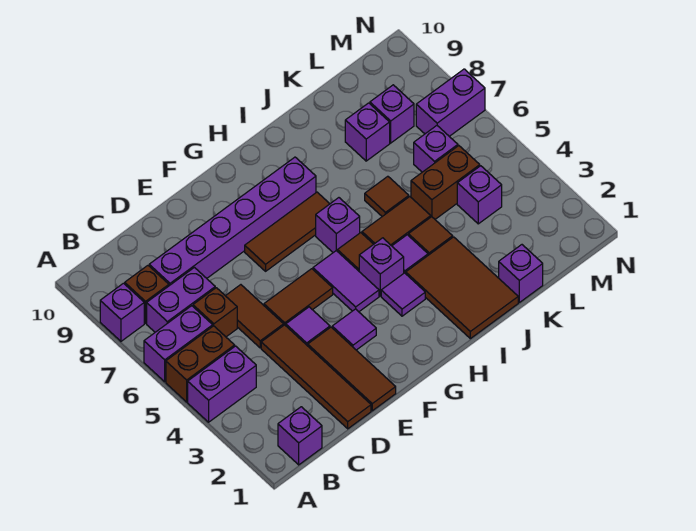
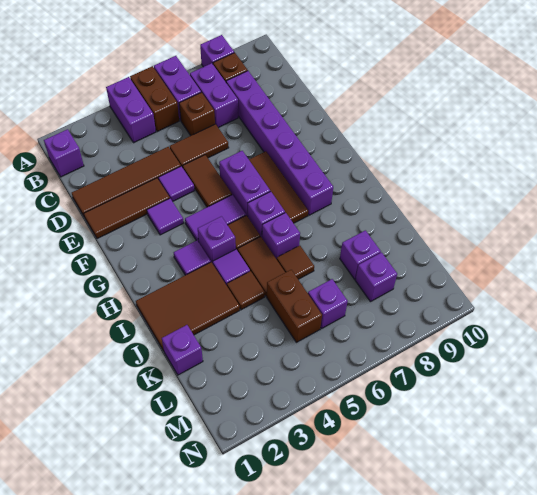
purple 1x1 brick [457,166,502,224] -> purple 1x1 brick moved to [262,213,300,259]
purple 1x2 brick [416,69,485,136] -> purple 1x2 brick moved to [219,151,270,216]

